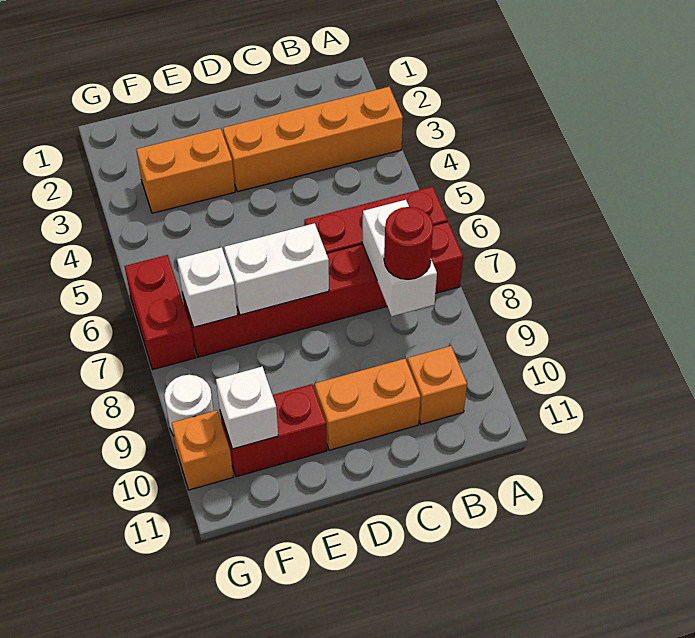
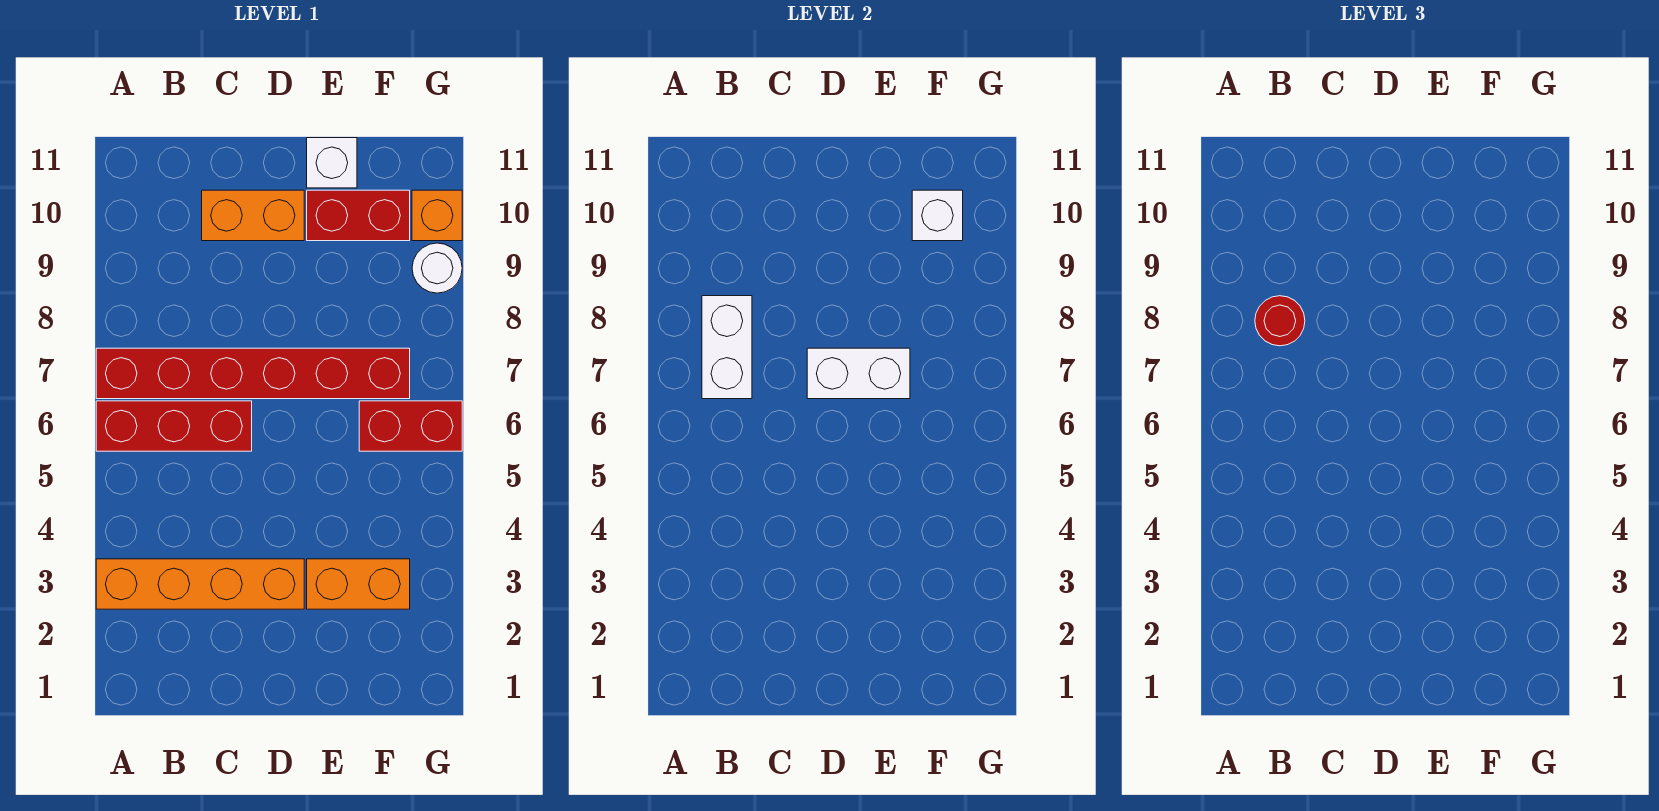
orange 1x1 brick [407,346,467,424] -> none
white 1x1 brick [177,247,238,327] -> white 1x1 brick moved to [307,138,357,188]
red 1x2 brick [124,255,196,369] -> red 1x2 brick turned to [359,401,462,451]

